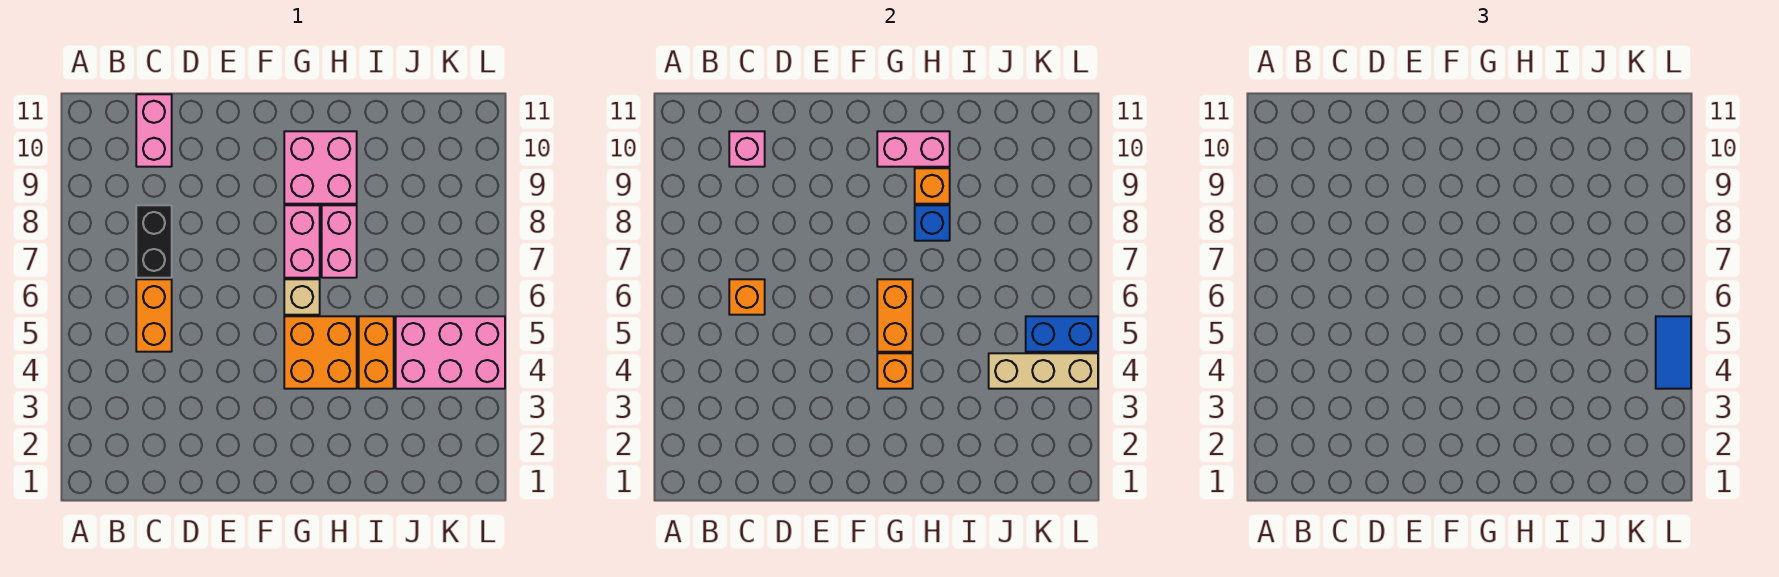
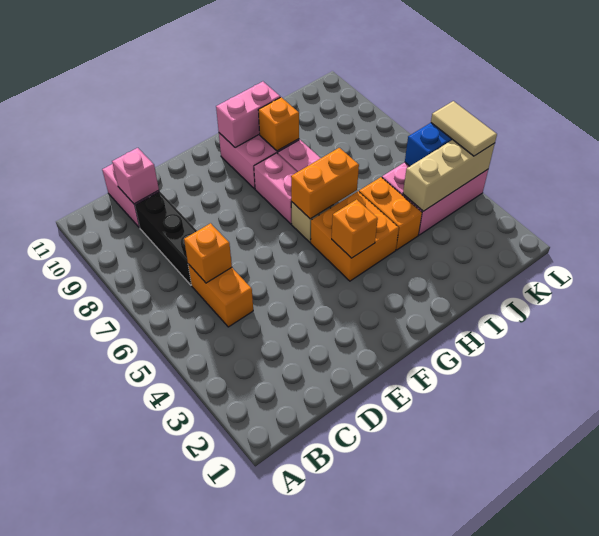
black 1x2 brick [136,205,172,278] -> black 1x3 brick [135,191,197,285]
orange 1x2 brick [877,279,913,352] -> orange 1x2 brick turned to [291,148,359,219]
blue 1x1 brick [915,205,950,241] -> none
blue 1x2 tile [1656,316,1691,389] -> tan 1x2 tile [431,101,497,156]

